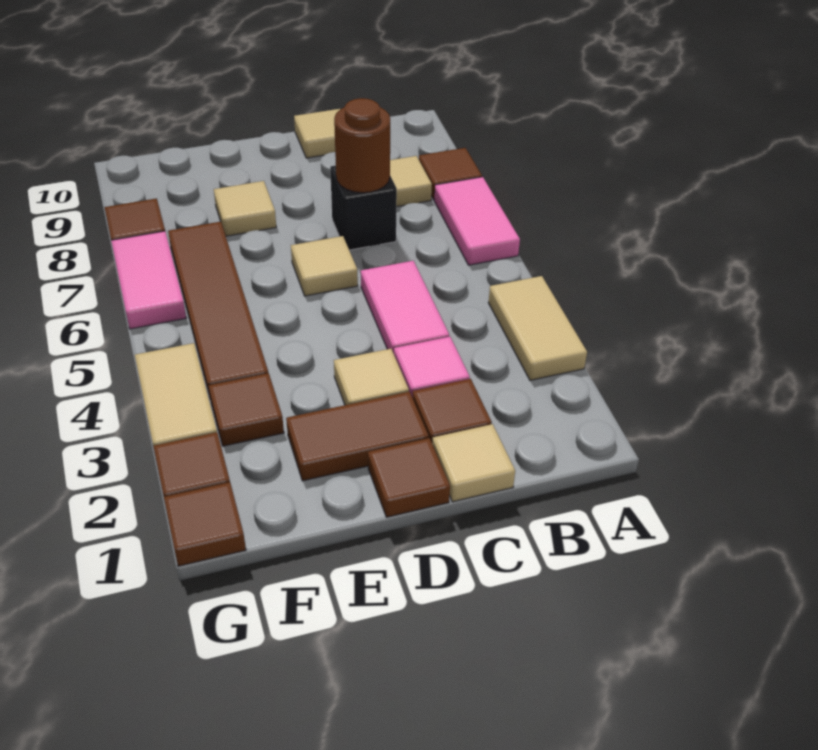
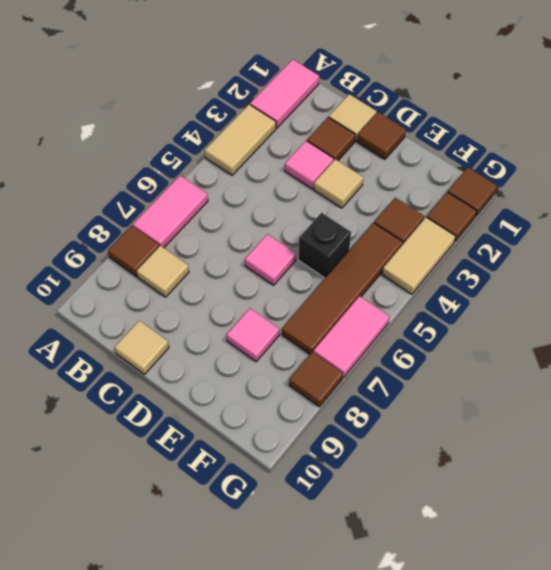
pink 1x2 tile [361,261,449,354] -> pink 1x2 tile moved to [250,59,319,128]
black 1x1 brick [330,166,397,250] -> black 1x1 brick moved to [298,213,351,278]
brown 1x1 round brick [334,98,390,193] -> none
brown 1x2 tile [286,392,429,481] -> none
tan 1x1 tile [291,236,358,296] -> pink 1x1 tile [245,234,296,285]
tan 1x1 tile [214,181,276,236] -> pink 1x1 tile [227,308,279,362]

